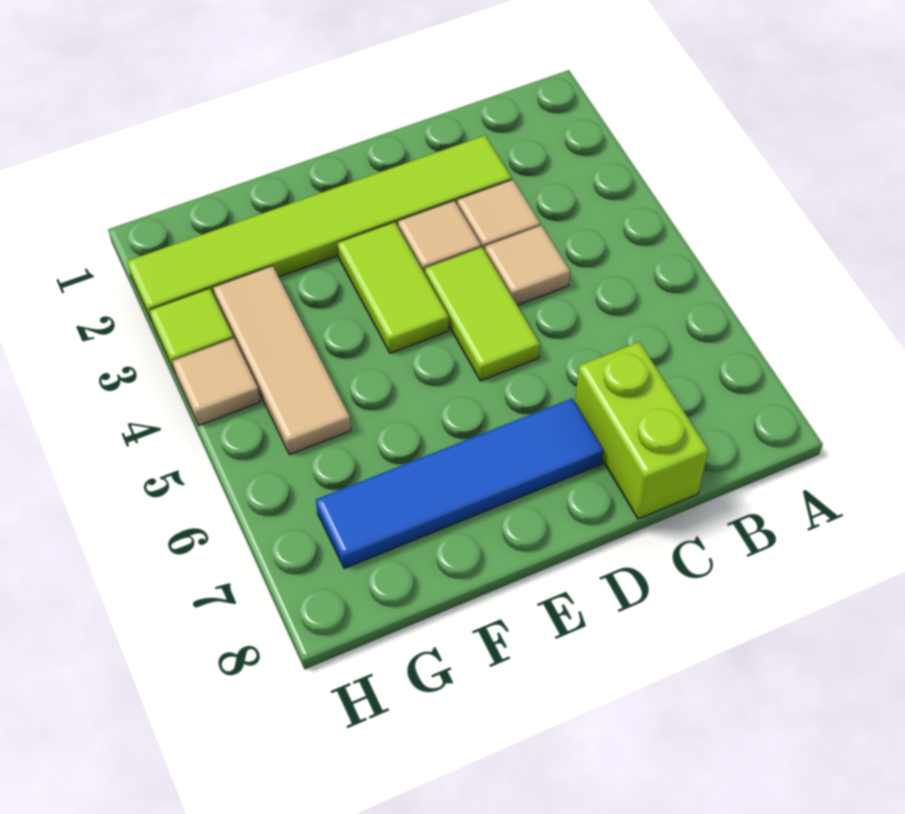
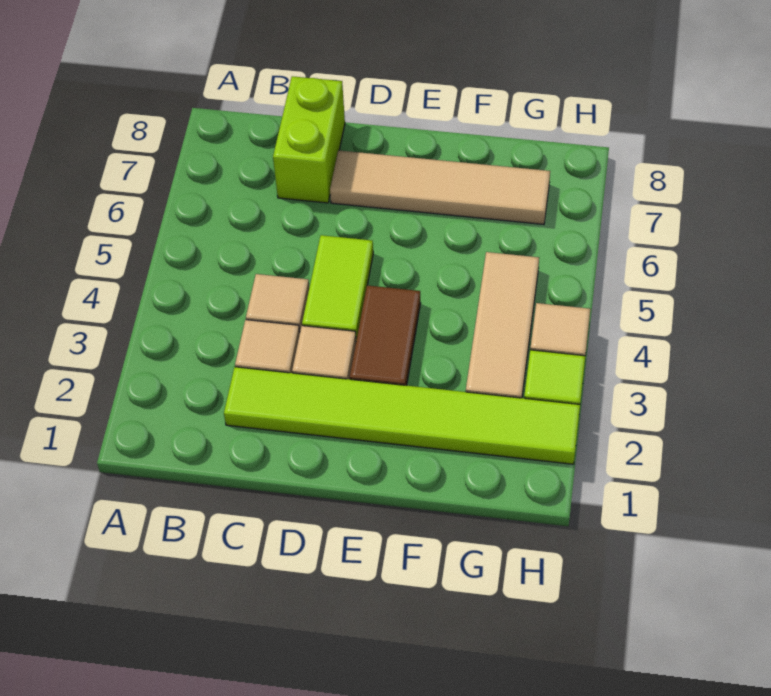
blue 1x4 tile [316,398,603,569] -> tan 1x4 tile [330,150,550,224]
lime 1x2 tile [337,222,449,353] -> brown 1x2 tile [350,285,421,385]

